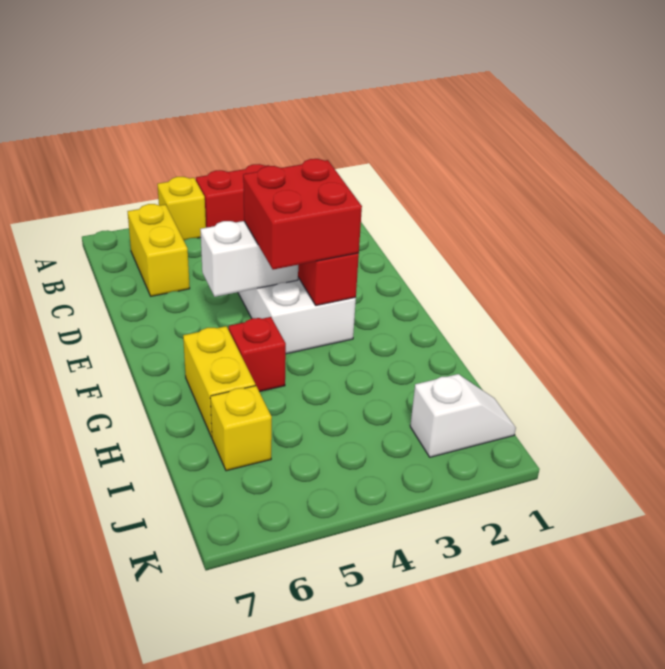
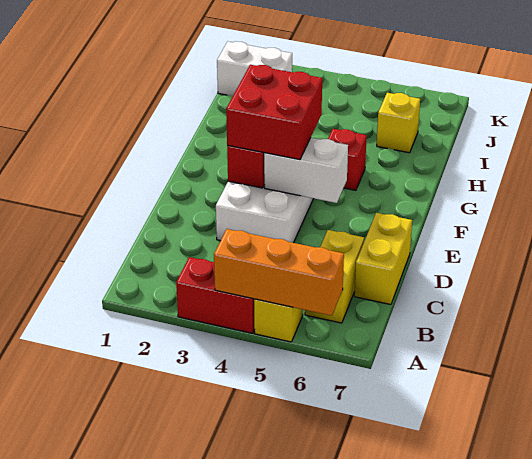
none -> orange 1x3 brick [214,229,344,316]
yellow 1x2 brick [183,326,255,437] -> yellow 1x2 brick moved to [354,213,412,305]
white 1x2 slope [410,374,516,457] -> white 1x2 brick [217,42,292,96]

